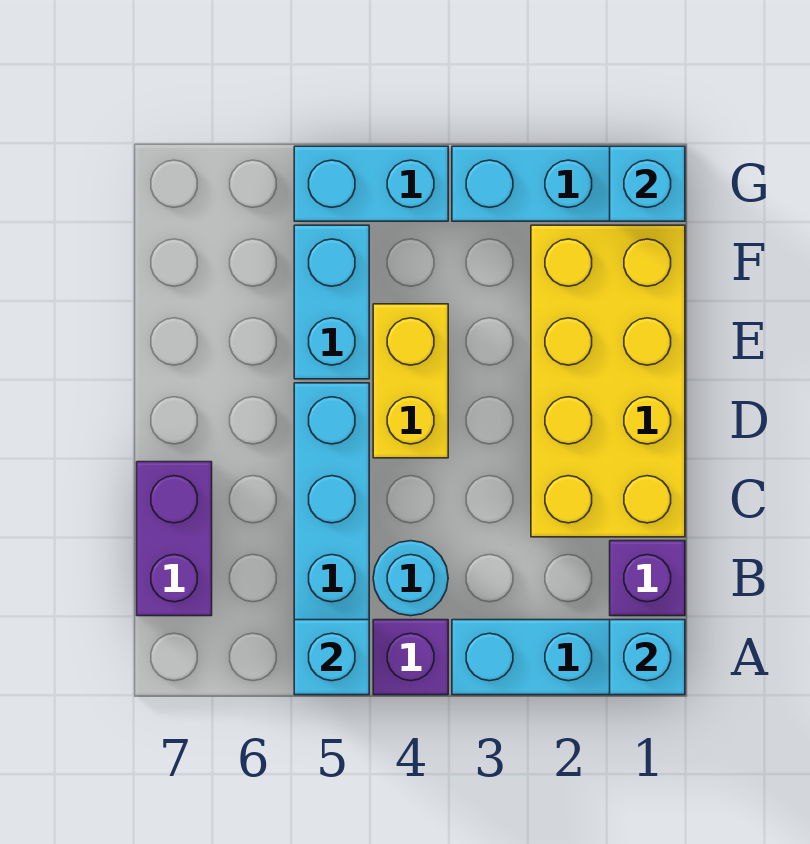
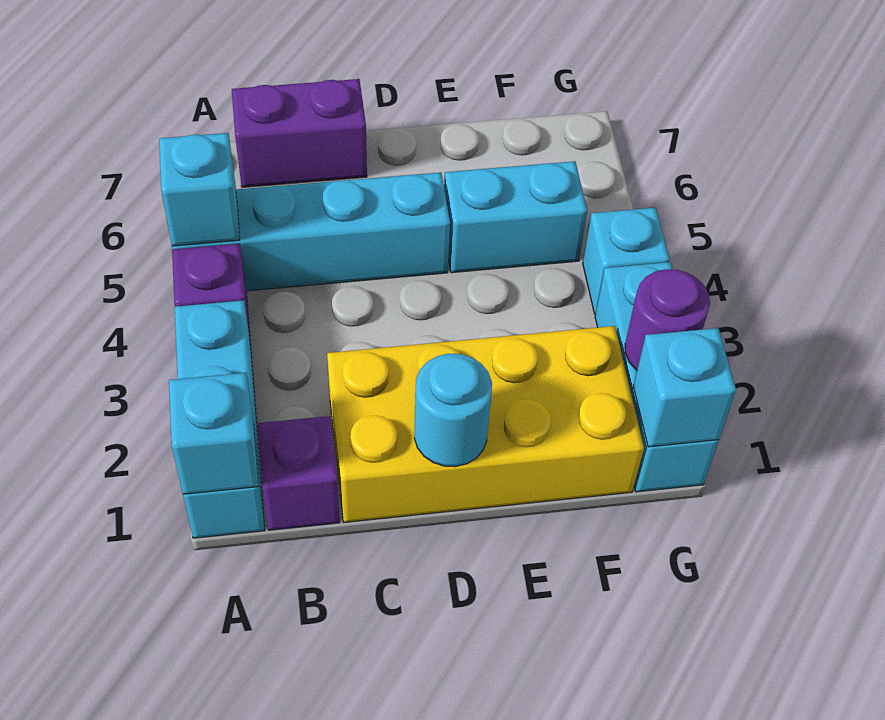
cyan 1x1 round brick [373,541,448,616] -> cyan 1x1 round brick moved to [414,354,492,467]
yellow 1x2 brick [373,304,448,458] -> none
none -> purple 1x1 round brick [625,269,710,370]
cyan 1x2 brick [294,146,448,221] -> cyan 1x1 brick [583,208,670,314]

